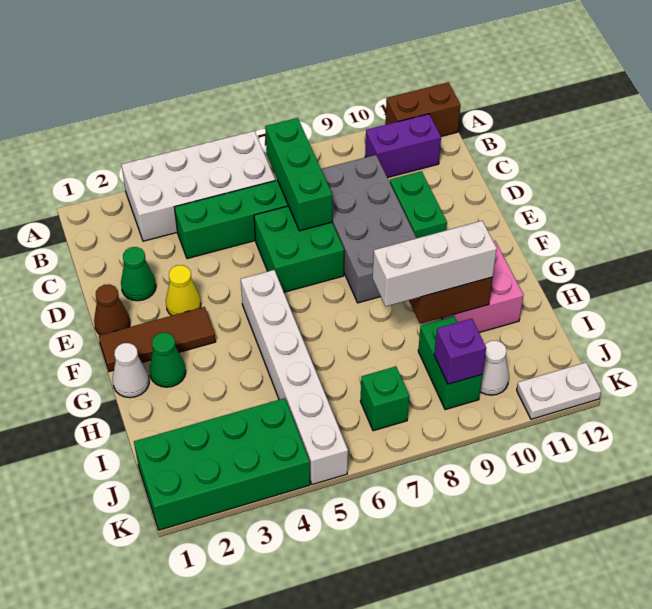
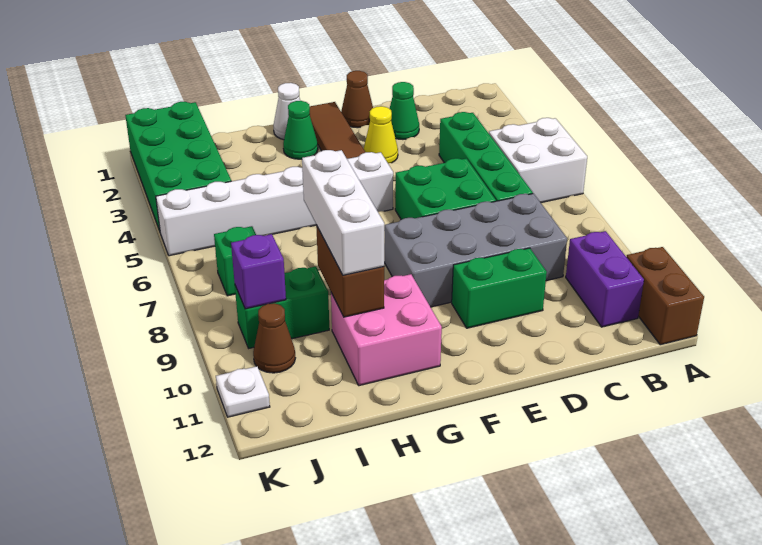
white 2x4 brick [121,131,275,241] -> white 2x2 brick [489,118,587,203]
green 1x3 brick [265,118,332,231] -> none
white 1x1 cone [480,341,509,395] -> brown 1x1 cone [253,303,295,373]
white 1x2 plate [517,362,601,419] -> white 1x1 plate [216,366,270,417]

